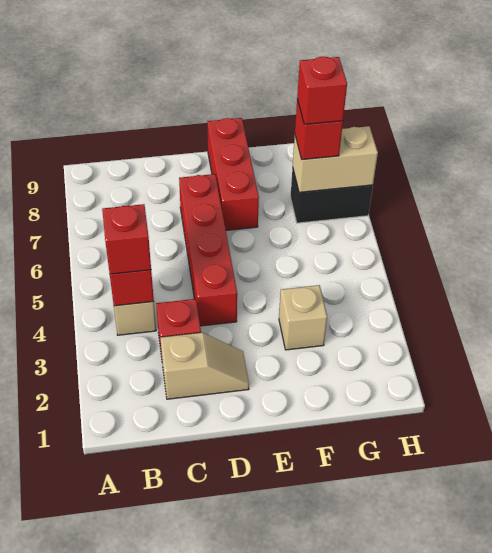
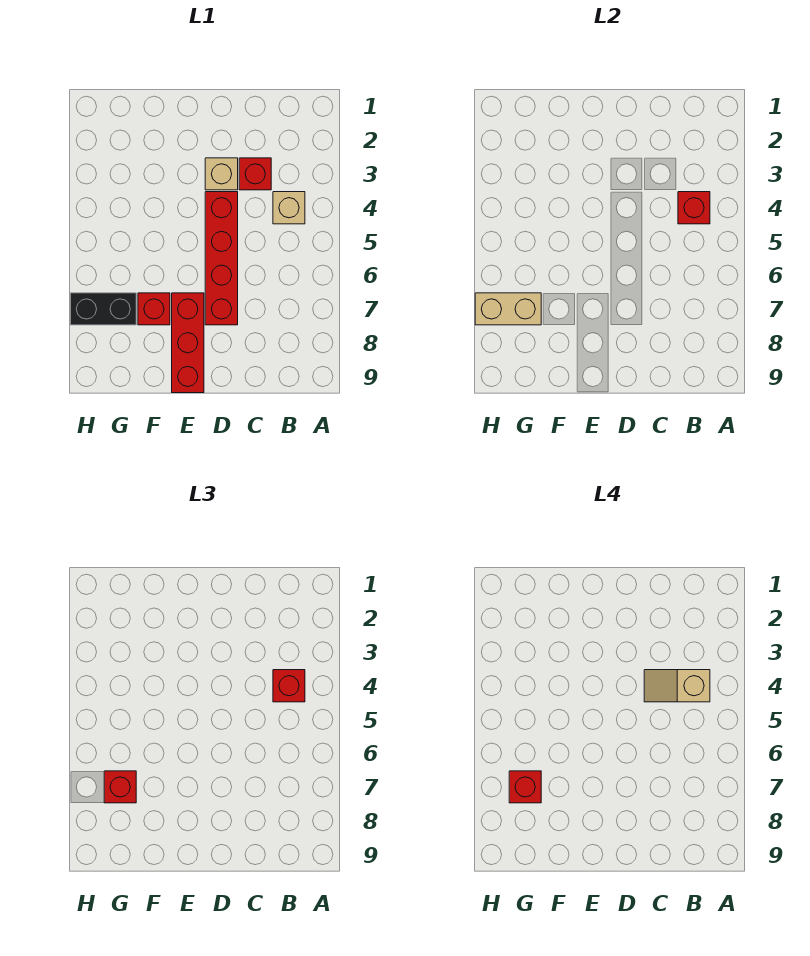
tan 1x2 slope [160,333,249,399] -> tan 1x2 slope moved to [644,670,710,702]
tan 1x1 brick [279,285,327,350] -> tan 1x1 brick moved to [205,158,238,190]
none -> red 1x1 brick [138,293,170,325]

